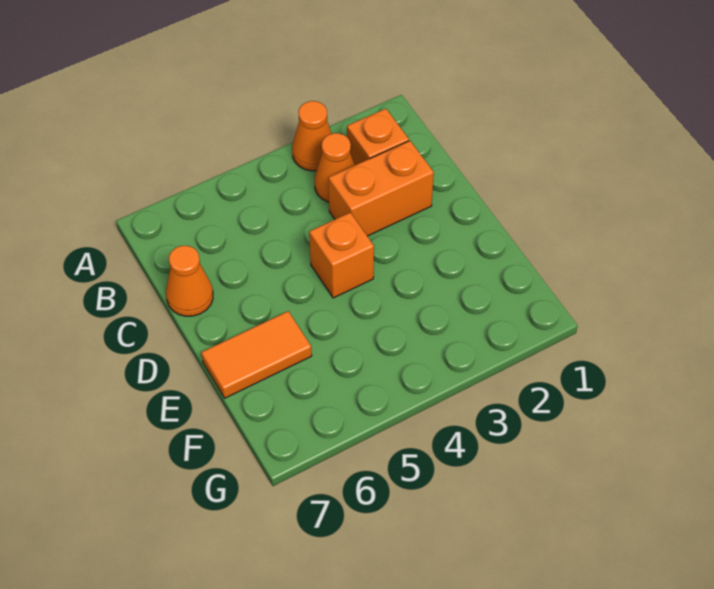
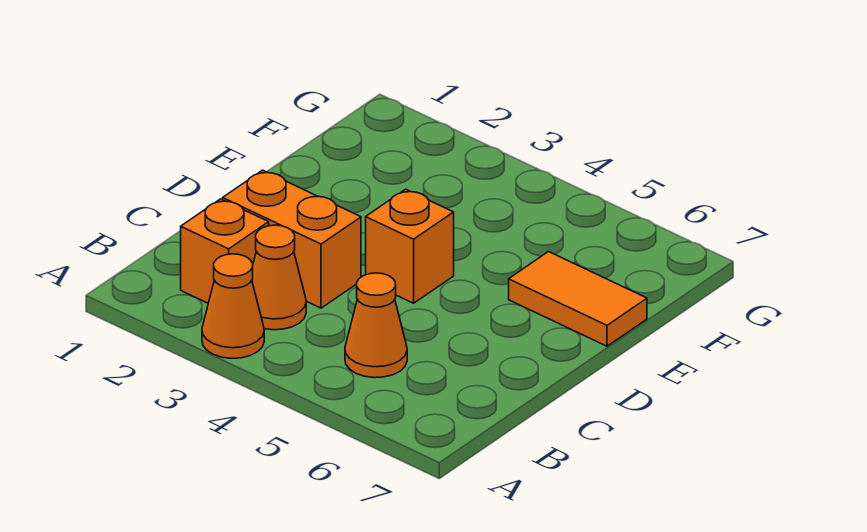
orange 1x1 cone [166,246,213,316] -> orange 1x1 cone moved to [345,273,407,378]

